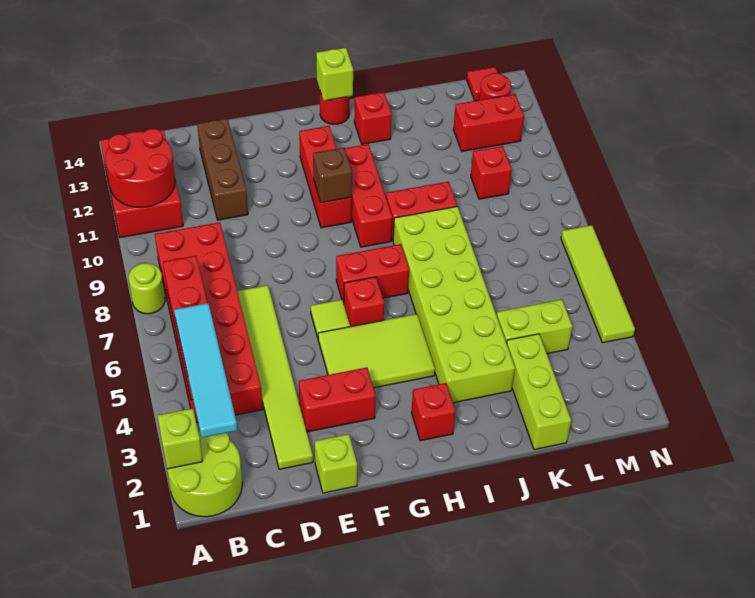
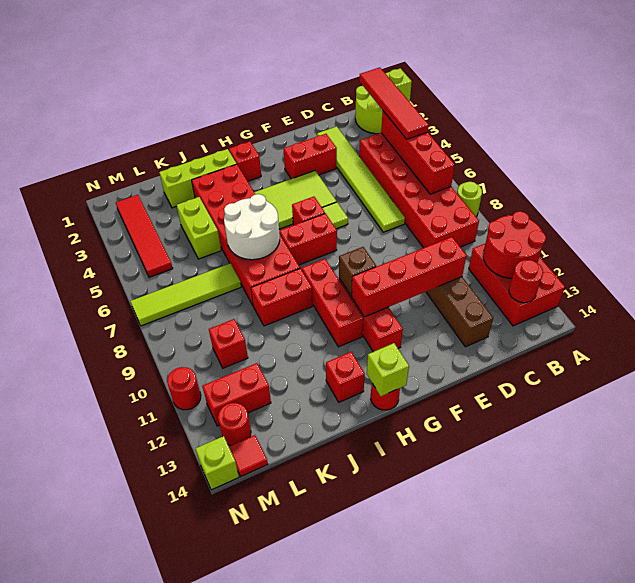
cyan 1x4 tile [174,303,237,438] -> red 1x4 tile [359,67,429,139]
none -> red 1x1 round brick [509,260,543,303]
none -> red 1x4 brick [352,237,466,317]
lime 1x1 brick [315,434,357,493] -> lime 1x1 brick moved to [195,436,239,490]
lime 2x6 brick [393,207,515,403] -> red 2x6 brick [192,164,300,305]
none -> white 2x2 round brick [224,194,280,260]
lime 1x3 brick [507,334,571,450] -> lime 1x3 brick turned to [159,149,236,208]
lime 1x2 brick [497,300,572,354] -> lime 1x2 brick turned to [177,197,221,259]
none -> red 1x4 tile [116,195,173,277]
lime 1x4 tile [561,225,635,343] -> lime 1x4 tile turned to [130,263,241,326]
none -> red 1x1 round brick [167,367,201,410]

